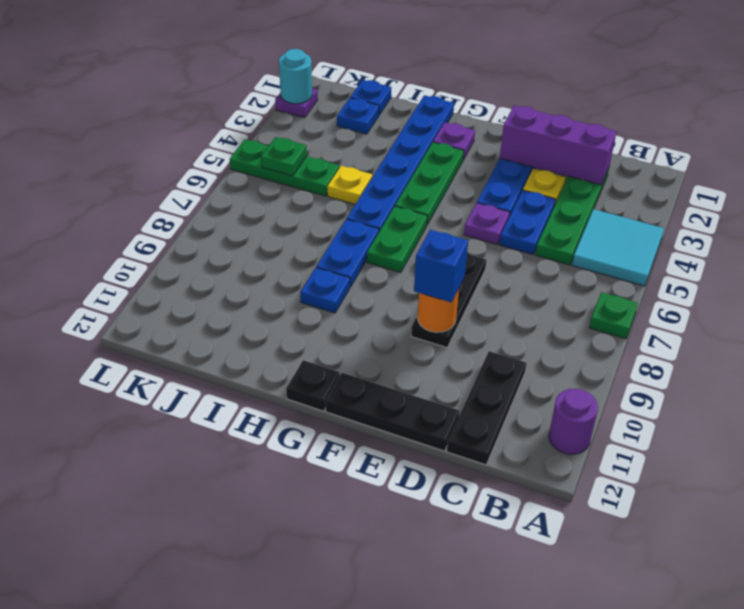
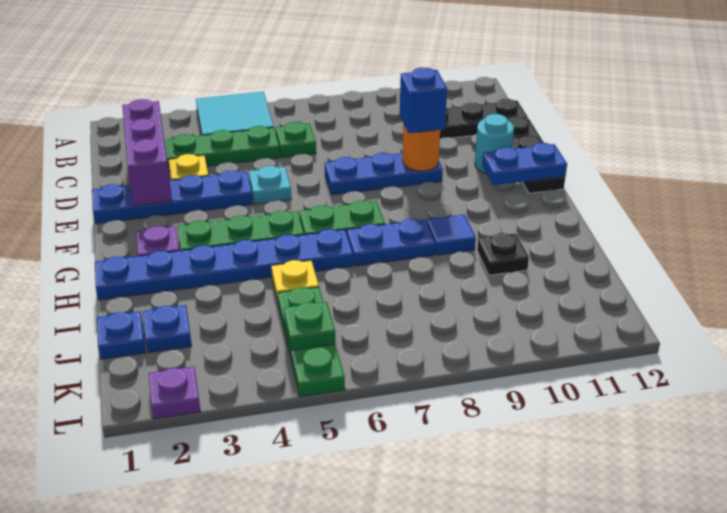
green 1x1 plate [589,292,638,339] -> green 1x1 plate moved to [276,122,316,158]
purple 1x1 round brick [549,389,598,454] -> none
blue 1x2 plate [499,190,556,255] -> blue 1x2 plate moved to [482,143,567,185]
purple 1x1 plate [464,203,510,245] -> cyan 1x1 plate [249,166,292,204]
black 1x3 plate [411,253,486,347] -> blue 1x3 plate [325,153,443,195]
black 1x1 plate [286,360,340,411] -> black 1x1 plate moved to [477,233,529,275]
blue 1x1 plate [300,268,350,313] -> blue 1x1 tile [427,215,476,255]
cyan 1x1 round brick [279,49,312,104] -> cyan 1x1 round brick moved to [475,114,514,174]

